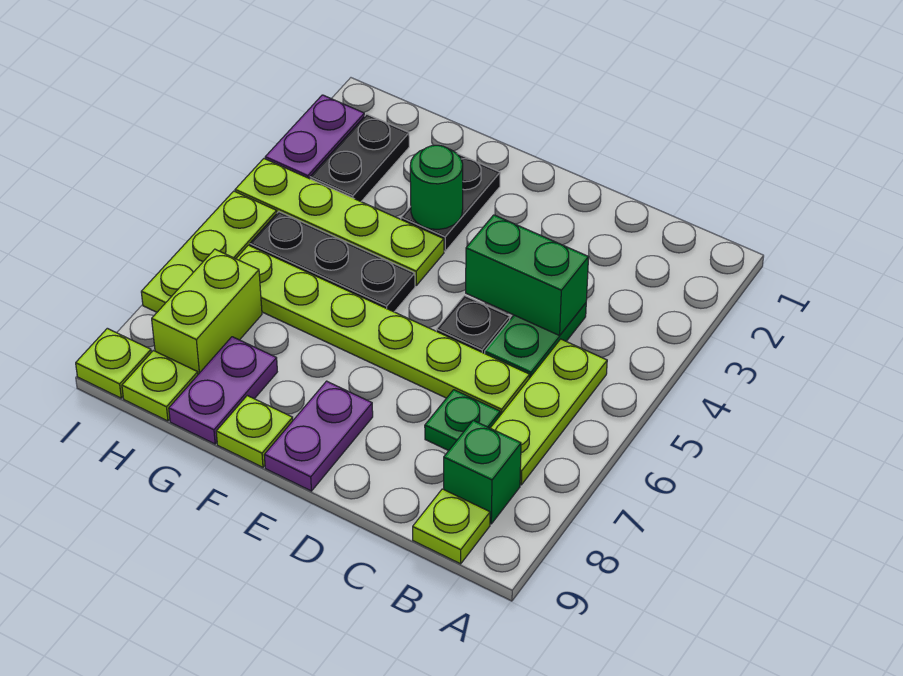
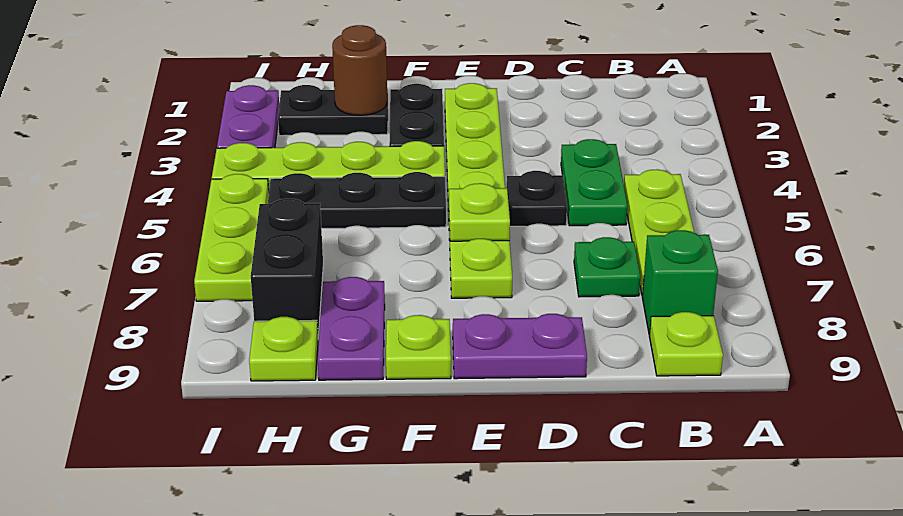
green 1x2 brick [466,215,589,336] -> none
lime 1x6 plate [236,245,530,415] -> lime 1x6 plate turned to [445,83,512,298]
purple 1x2 plate [264,381,373,491] -> purple 1x2 plate turned to [453,314,587,379]
green 1x1 round brick [410,145,463,229] -> none
none -> brown 1x1 round brick [332,25,387,115]
black 1x2 plate [310,114,409,201] -> black 1x2 plate turned to [278,85,388,136]
lime 1x2 brick [152,249,262,374] -> black 1x2 brick [251,199,323,336]
lime 1x1 plate [76,328,151,398] -> lime 1x1 plate moved to [449,183,510,241]

